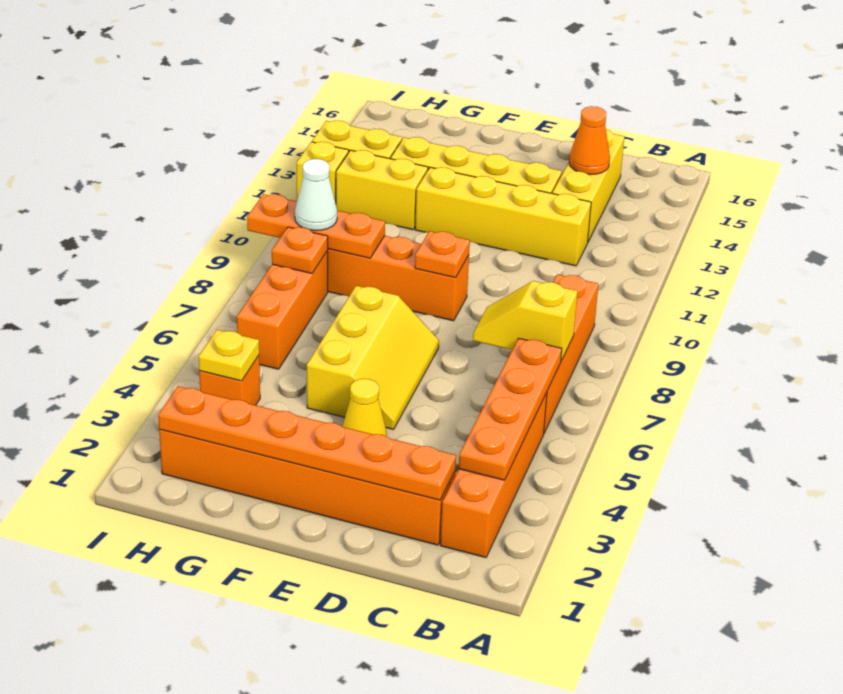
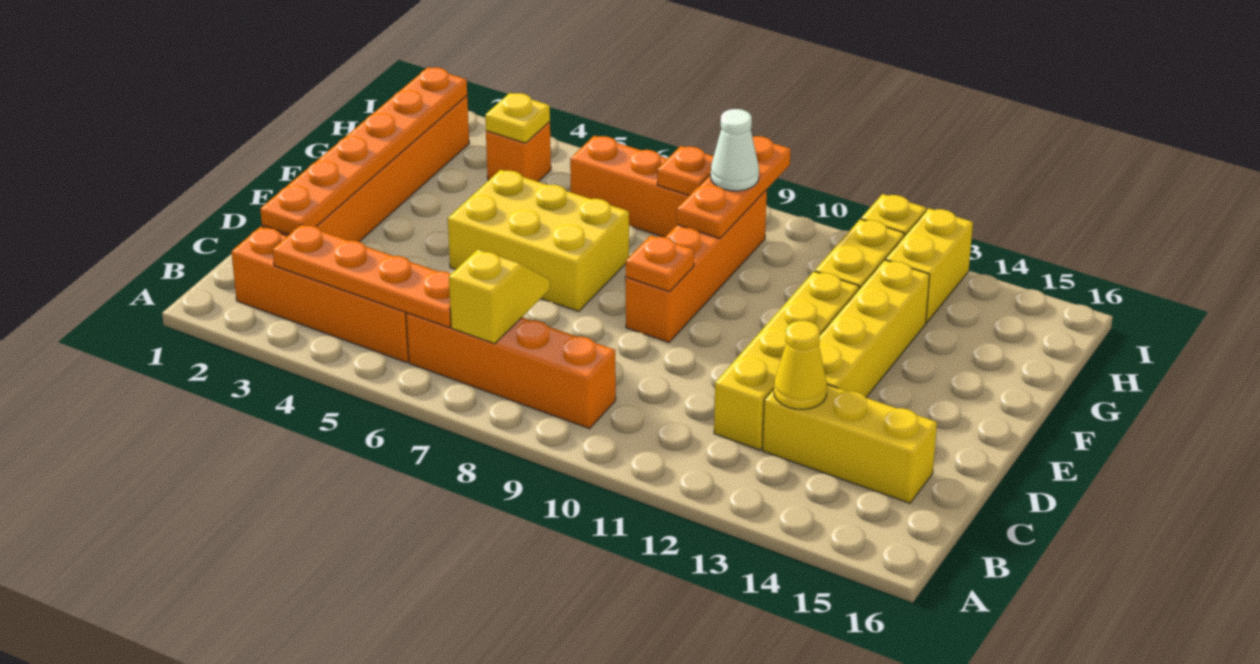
orange 1x1 cone [569,106,610,175] -> none
yellow 1x1 cone [342,379,387,436] -> yellow 1x1 cone moved to [774,321,827,409]
yellow 2x3 slope [307,286,439,429] -> yellow 2x3 brick [448,170,629,311]

